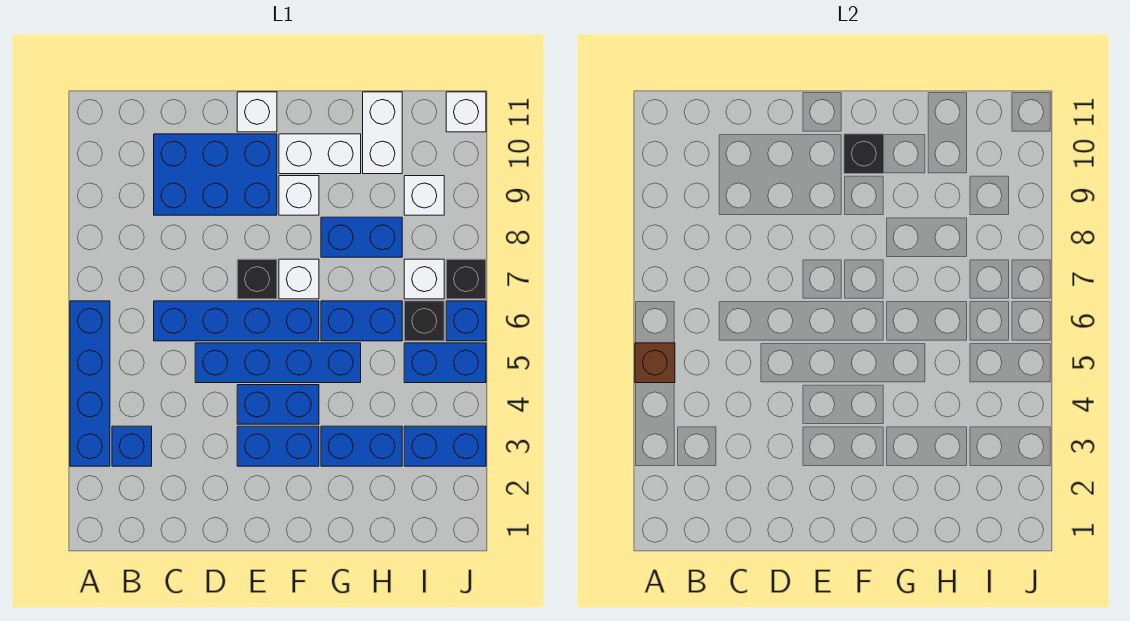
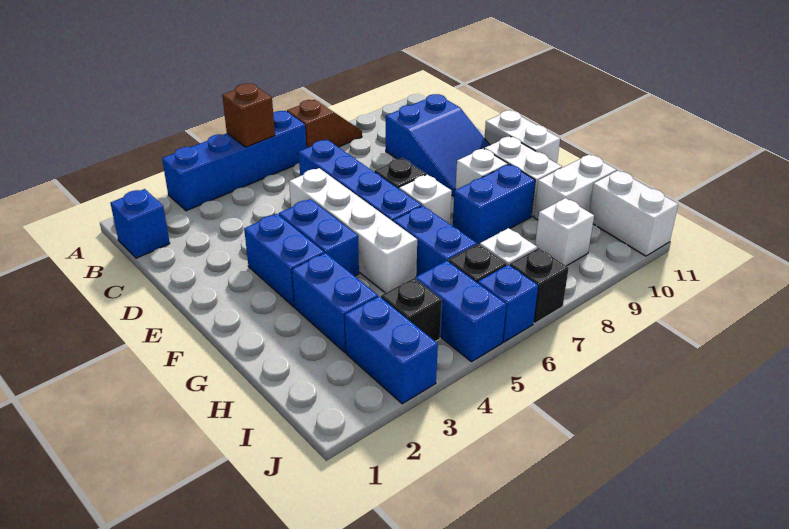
none -> brown 1x2 slope [287,100,362,148]
blue 1x1 brick [112,426,152,466] -> blue 1x1 brick moved to [110,189,170,258]
blue 2x3 brick [154,134,277,215] -> blue 2x3 slope [386,94,489,196]
blue 1x4 brick [195,343,361,383] -> white 1x4 brick [289,168,417,293]
white 1x1 brick [237,92,277,132] -> white 1x2 brick [485,110,560,163]
black 1x1 brick [844,134,884,174] -> black 1x1 brick moved to [381,278,442,341]
blue 1x2 brick [321,217,402,257] -> blue 1x2 brick turned to [453,164,535,245]
white 1x1 brick [446,92,486,132] -> white 1x2 brick [589,171,678,256]

